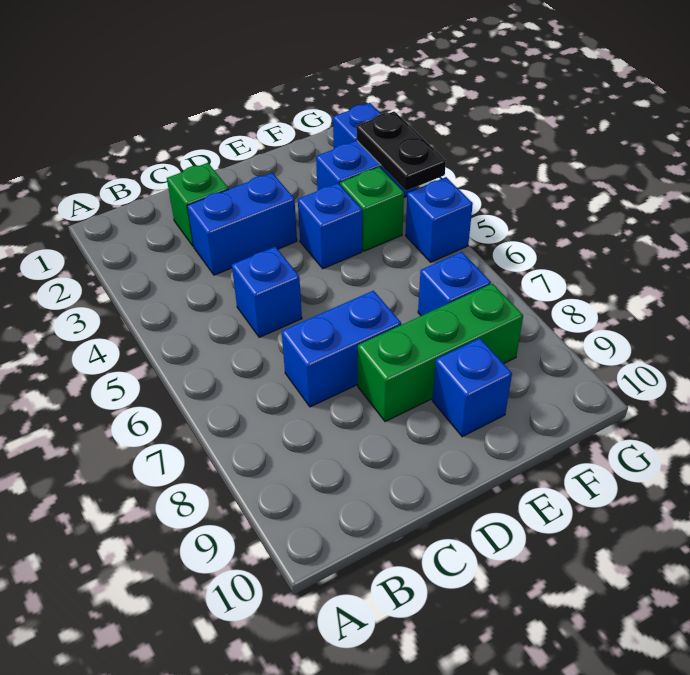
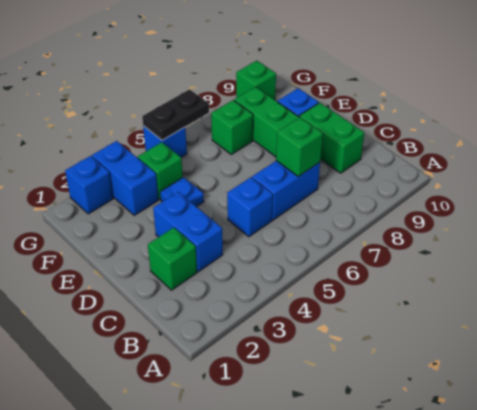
blue 1x2 brick [282,291,401,407] -> blue 1x2 brick turned to [252,161,320,220]
none -> green 1x1 brick [276,117,323,177]
none -> green 1x2 brick [299,103,364,173]
blue 1x1 brick [298,183,362,269] -> blue 1x1 plate [160,177,204,207]
blue 1x1 brick [418,252,491,316] -> green 1x1 brick [211,100,253,154]
black 1x2 plate [356,111,446,191] -> black 1x2 plate moved to [142,89,209,140]
none -> green 1x1 brick [236,61,276,100]

